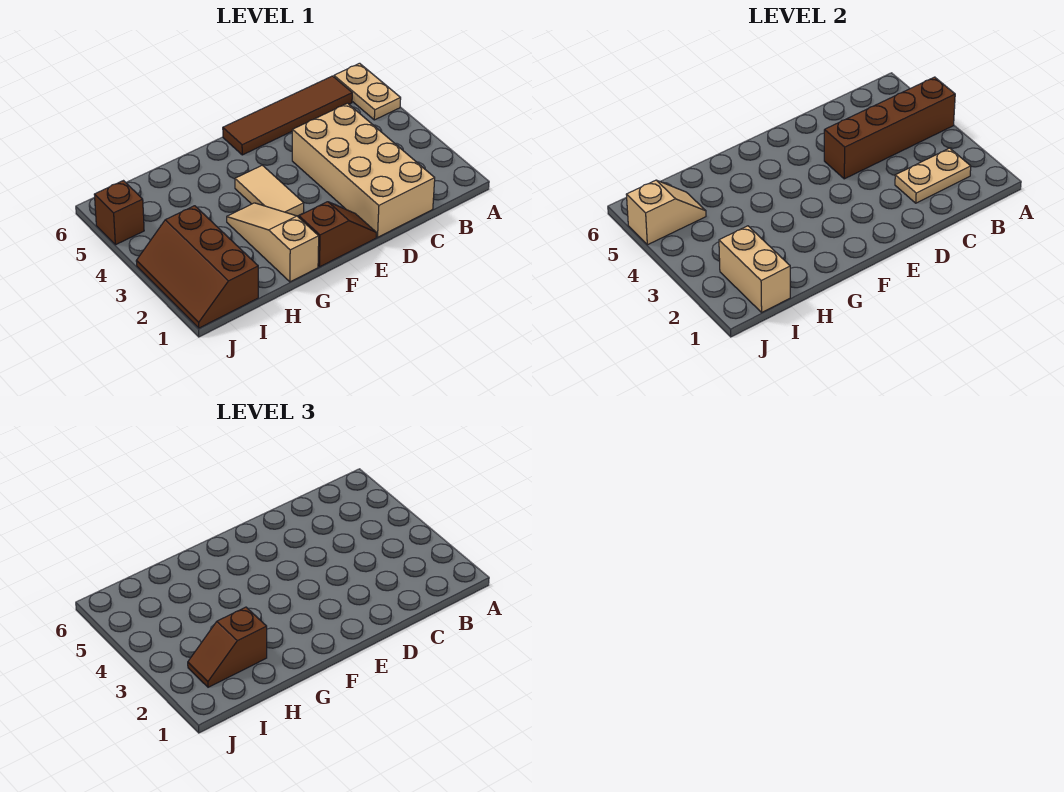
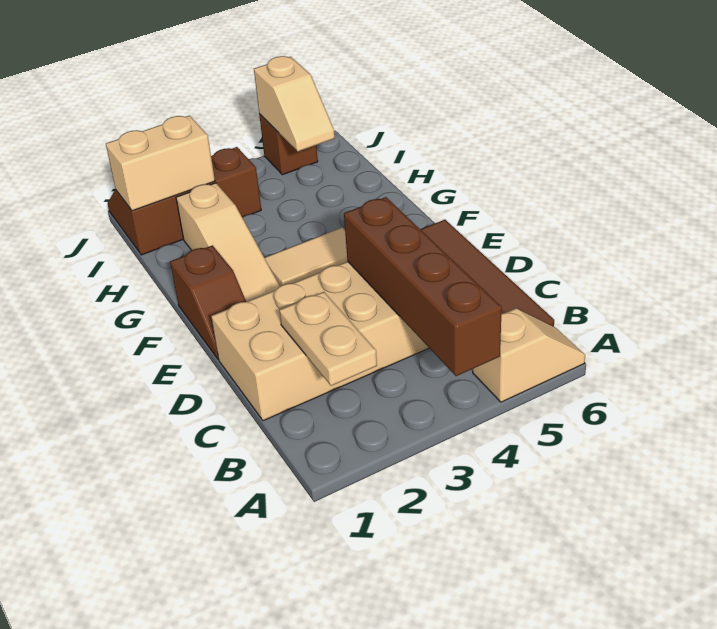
tan 1x2 plate [334,63,401,120] -> tan 1x2 slope [473,308,585,402]
tan 1x3 slope [227,203,319,282] -> tan 1x3 slope turned to [176,183,280,302]
brown 1x2 slope [188,607,267,687] -> none

